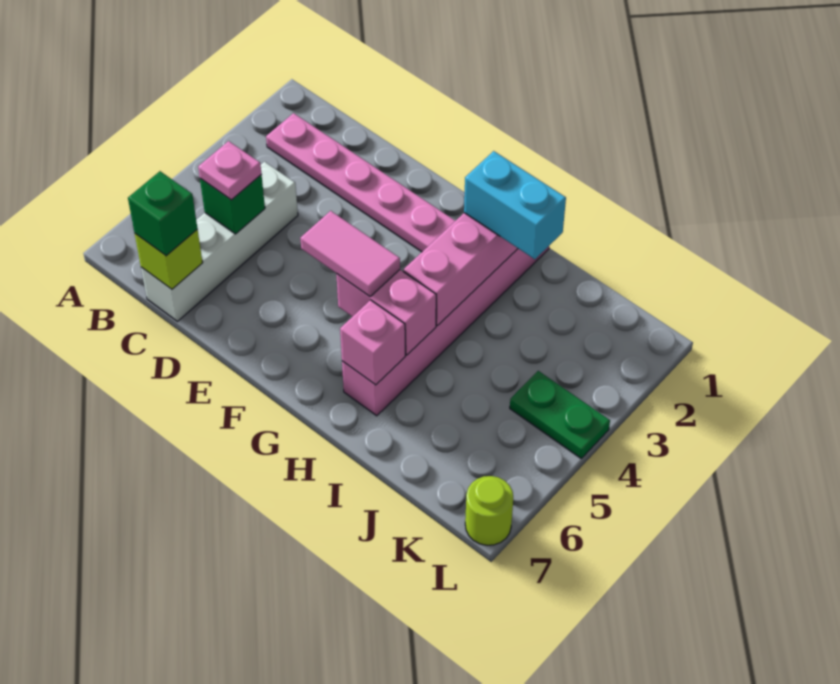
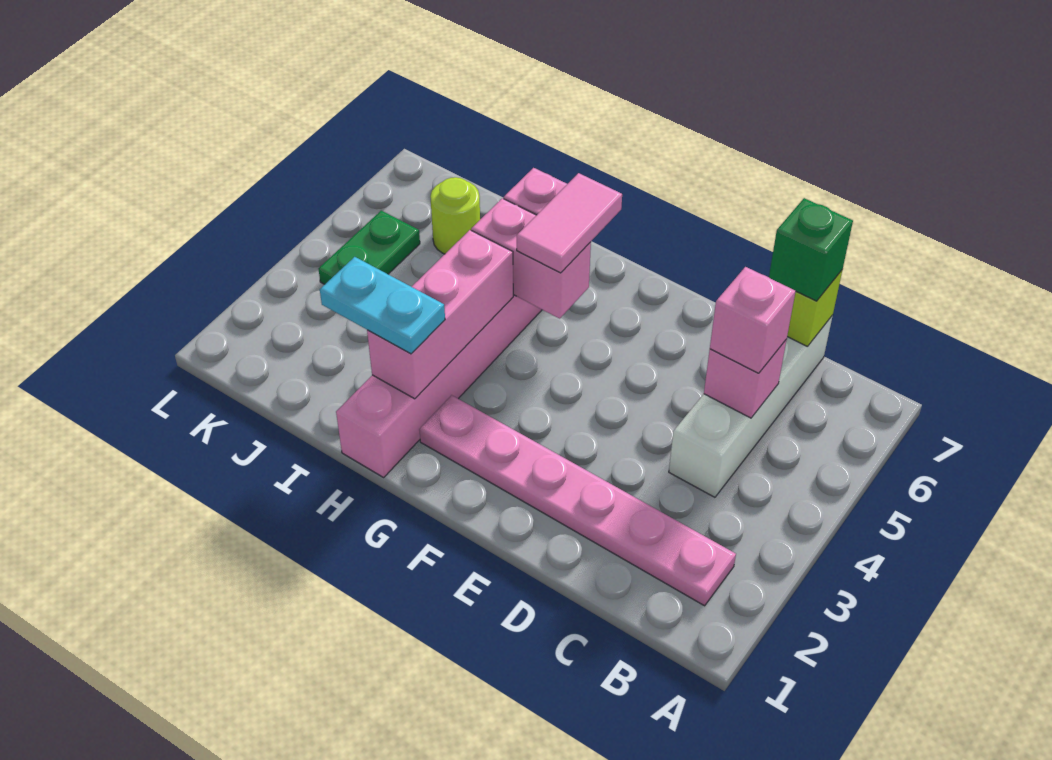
green 1x1 brick [200,174,265,234] -> pink 1x1 brick [704,339,787,418]
pink 1x1 plate [198,141,261,200] -> pink 1x1 brick [710,267,796,373]
pink 1x2 tile [300,211,400,296] -> pink 1x2 tile turned to [517,173,622,273]
cyan 1x2 brick [464,151,566,259] -> cyan 1x2 plate [320,257,445,354]
green 1x2 plate [510,371,610,458] -> green 1x2 plate turned to [319,211,420,284]
lime 1x1 round brick [465,476,513,545] -> lime 1x1 round brick moved to [430,177,480,254]

